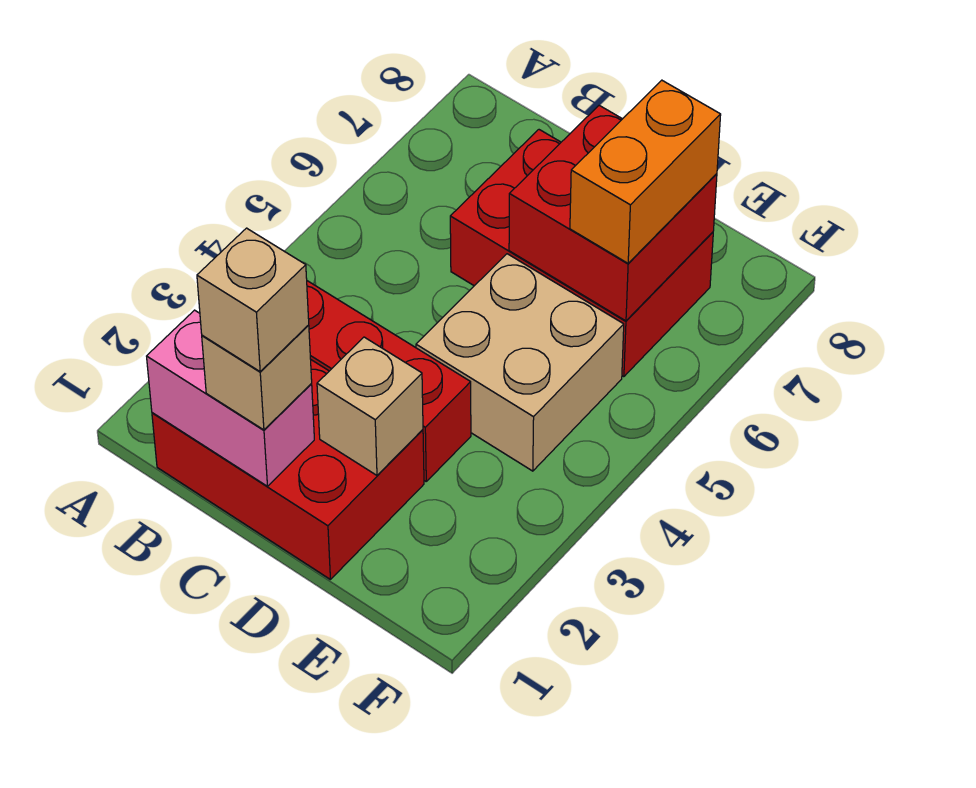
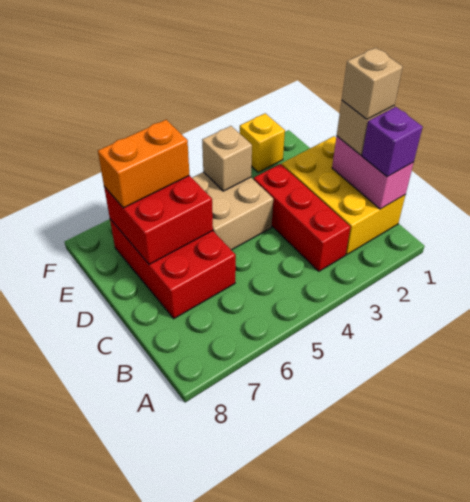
red 2x3 brick [152,360,424,579] -> yellow 2x3 brick [281,136,405,255]
none -> purple 1x1 brick [362,107,423,177]
tan 1x1 brick [317,337,423,475] -> tan 1x1 brick moved to [202,126,252,191]
none -> yellow 1x1 brick [240,113,285,172]

